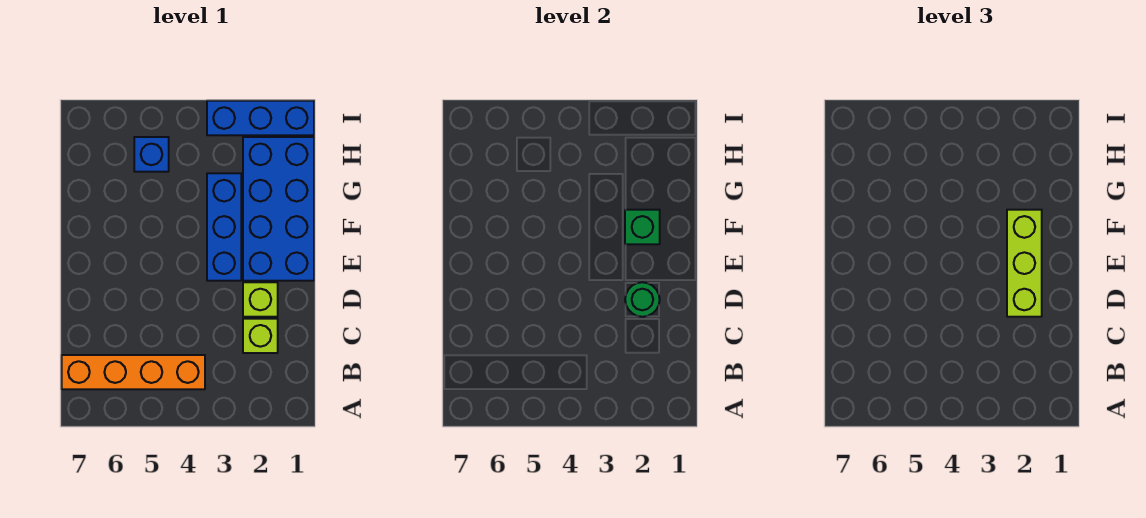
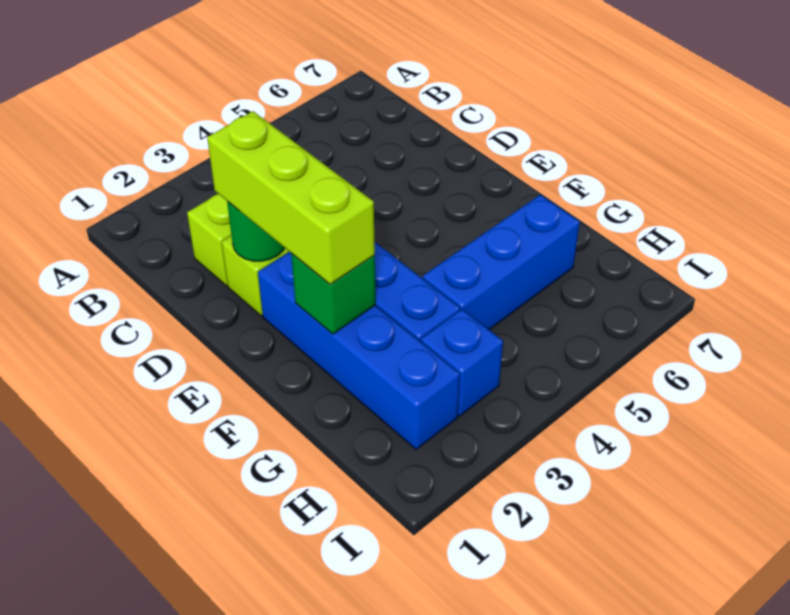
orange 1x4 brick [62,355,205,389] -> none
blue 2x4 brick [243,137,314,281] -> blue 1x4 brick [258,252,460,450]
blue 1x1 brick [134,137,169,172] -> blue 1x1 brick moved to [421,309,503,416]
blue 1x3 brick [207,101,314,135] -> blue 1x3 brick moved to [423,195,580,330]

